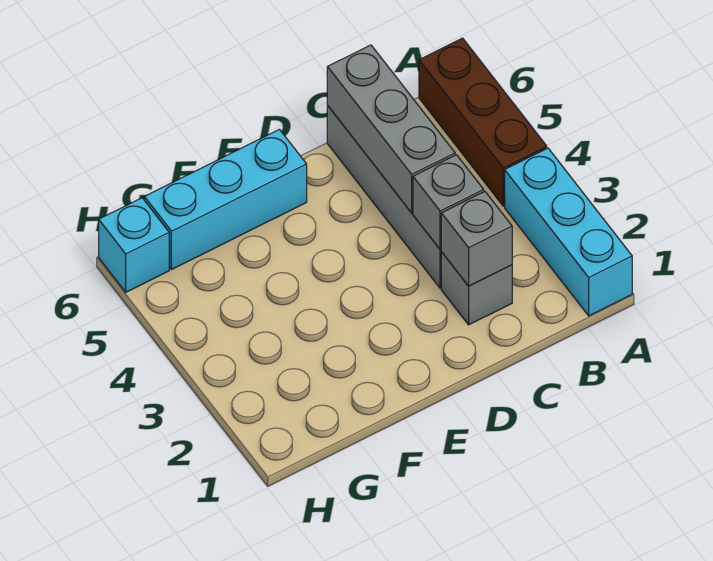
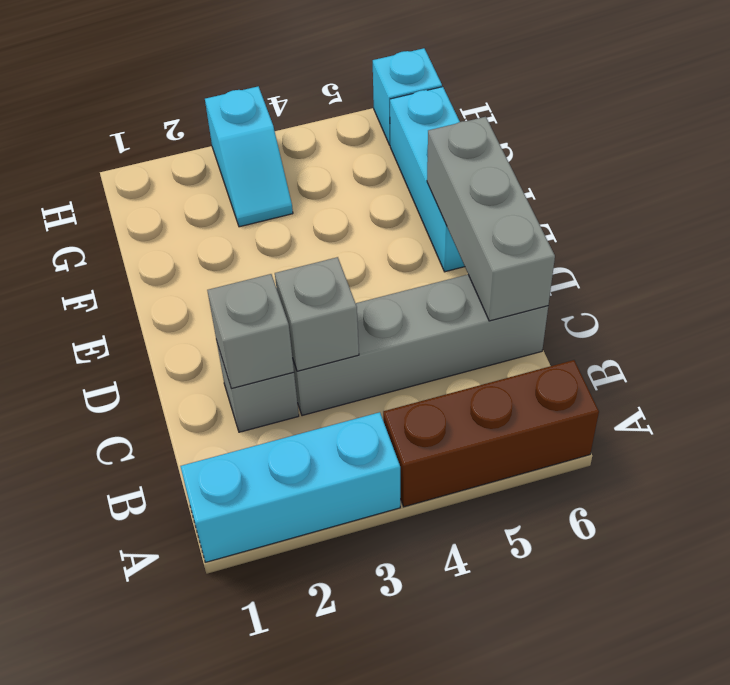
grey 1x3 brick [327,45,455,213] -> grey 1x3 brick turned to [427,117,555,321]
none -> cyan 1x2 slope [205,86,293,227]

